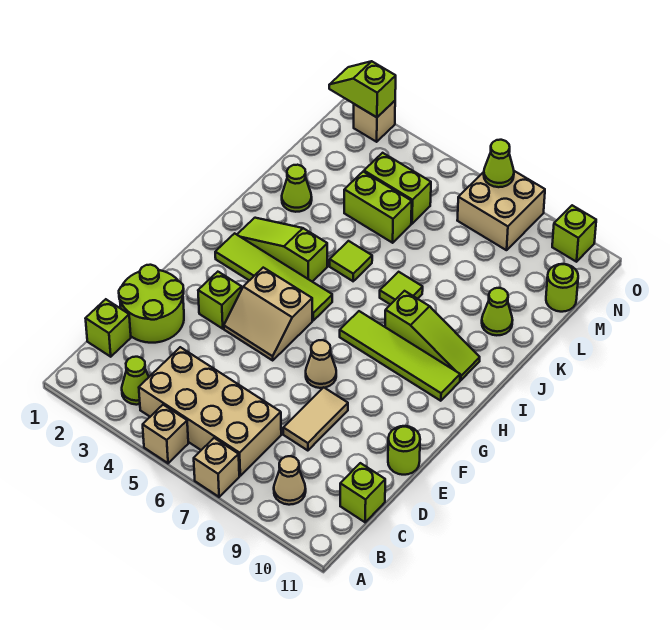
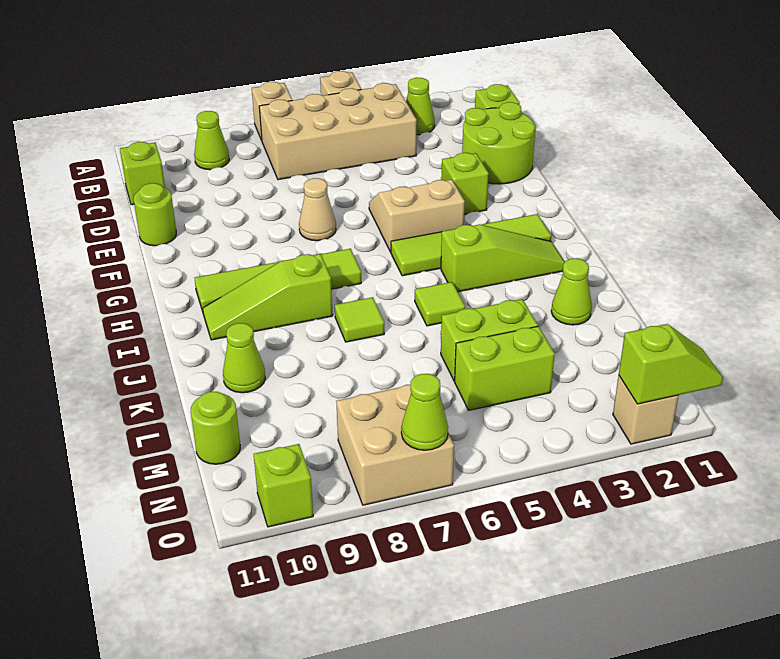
tan 1x1 cone [274,456,306,505] -> lime 1x1 cone [194,111,229,170]
tan 1x2 tile [283,387,348,451] -> none

